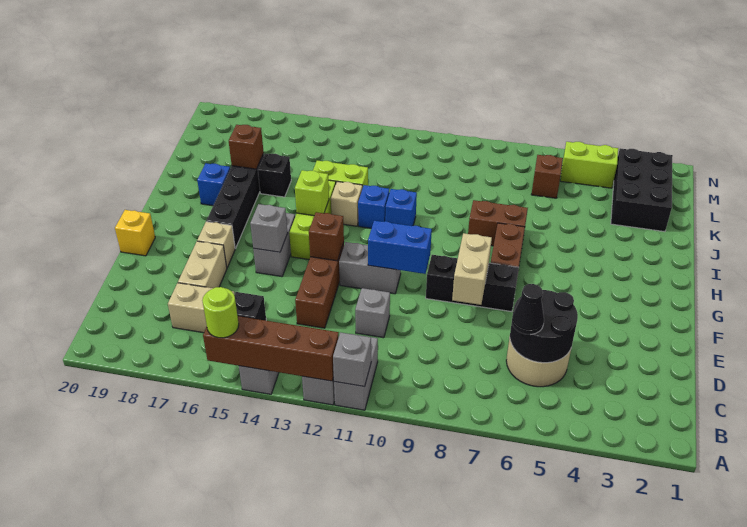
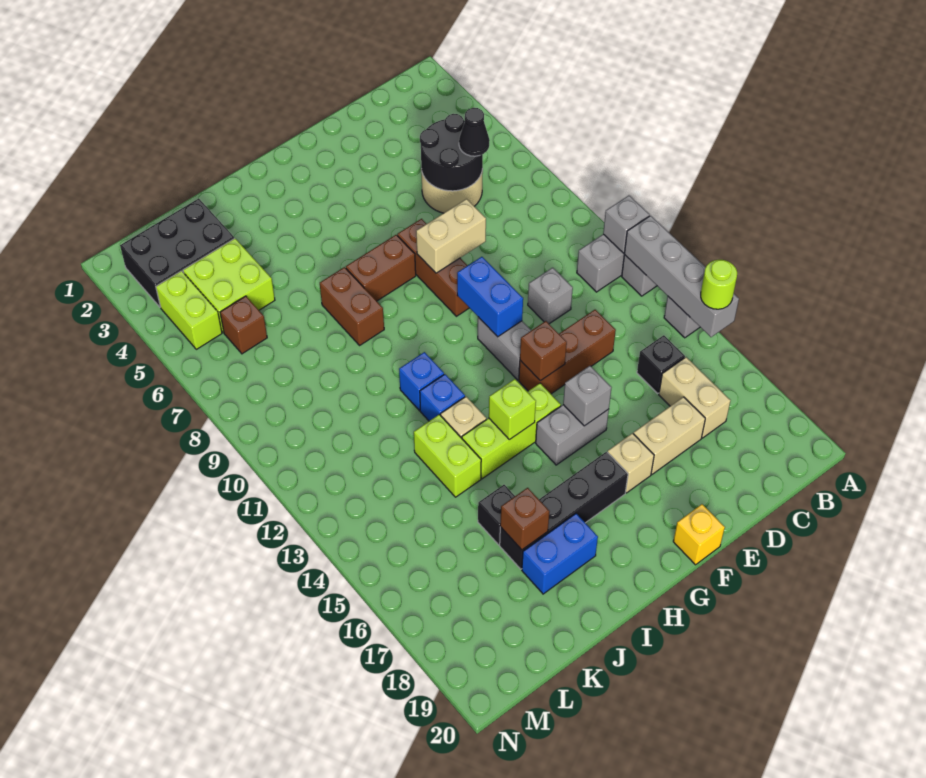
brown 1x4 brick [203,316,339,381] -> grey 1x4 brick [624,216,739,337]
black 1x3 brick [426,255,519,312] -> brown 1x3 brick [397,219,469,316]
blue 1x1 brick [197,163,230,206] -> blue 1x2 brick [522,514,598,594]
none -> lime 2x2 brick [183,238,275,333]

